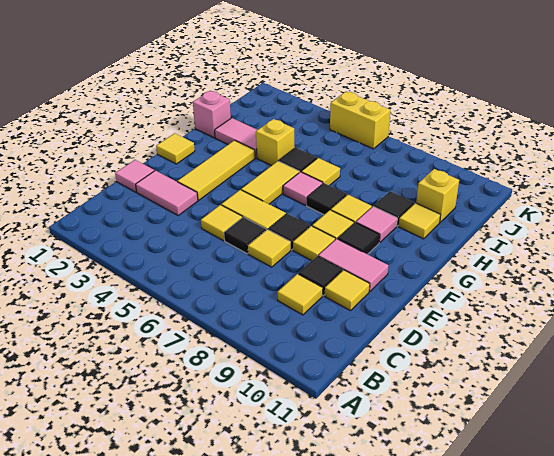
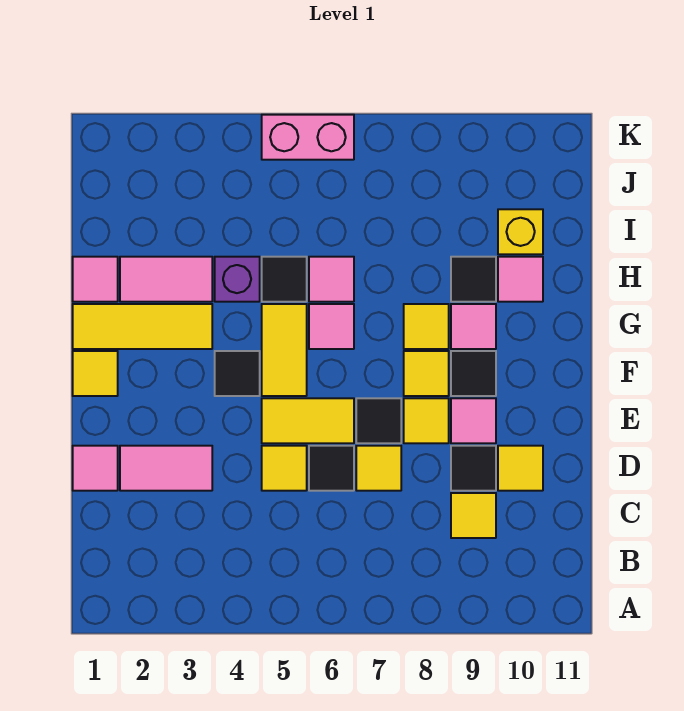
yellow 1x3 tile [177,140,255,200] -> yellow 1x3 tile turned to [73,304,212,349]
pink 1x2 tile [318,239,388,291] -> pink 1x1 tile [451,398,496,443]
black 1x1 tile [307,183,347,215] -> black 1x1 tile moved to [215,351,260,396]
pink 1x1 brick [193,91,231,138] -> pink 1x1 tile [73,257,118,302]
yellow 1x1 brick [256,119,295,166] -> purple 1x1 brick [215,257,260,302]
yellow 1x1 tile [301,158,340,186] -> pink 1x1 tile [309,257,354,302]
yellow 1x1 tile [399,203,440,239] -> pink 1x1 tile [498,257,543,302]
yellow 1x2 brick [330,91,390,149] -> pink 1x2 brick [262,115,354,160]

